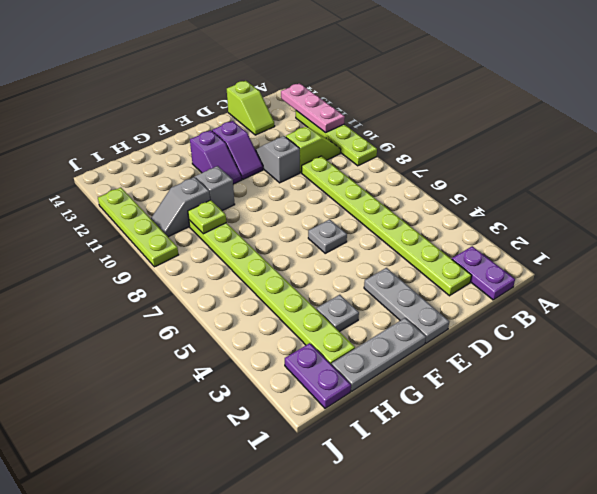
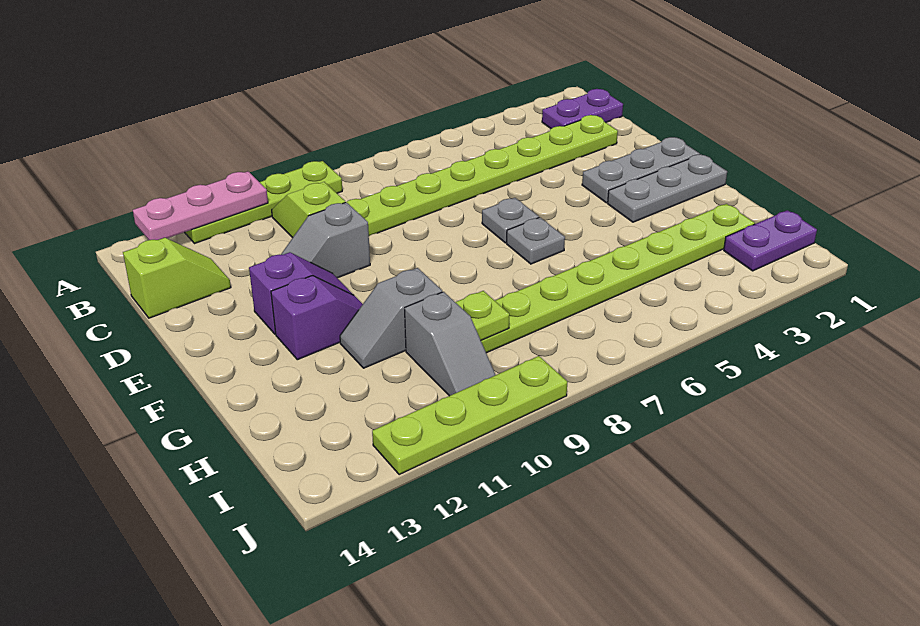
grey 1x3 plate [332,318,426,391] -> grey 1x3 plate turned to [608,154,727,222]
grey 1x1 plate [317,295,359,332] -> grey 1x1 plate moved to [507,218,565,264]

